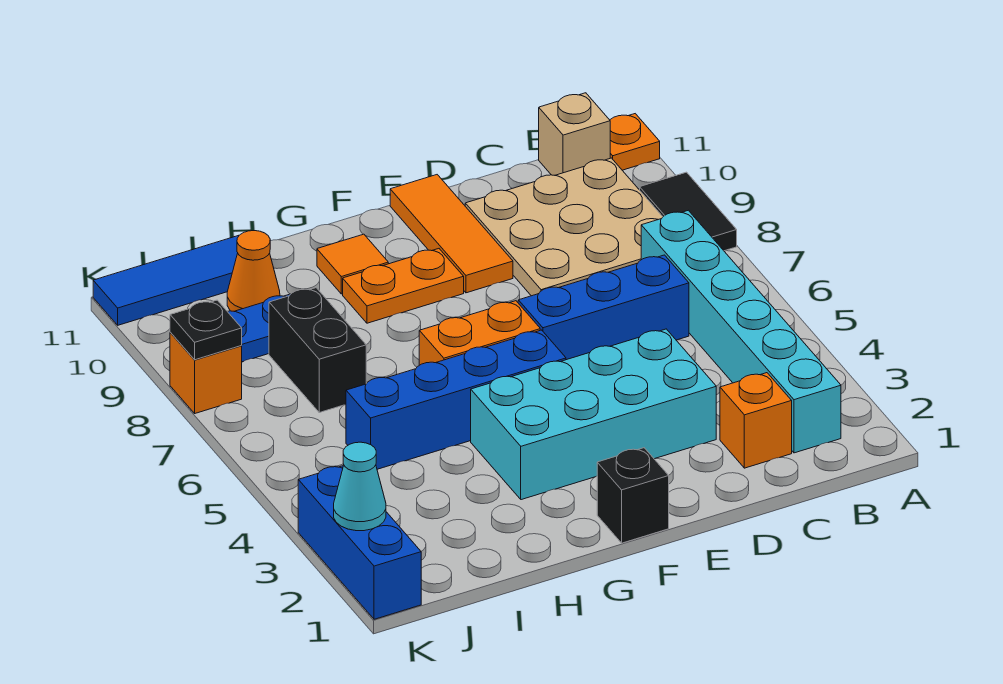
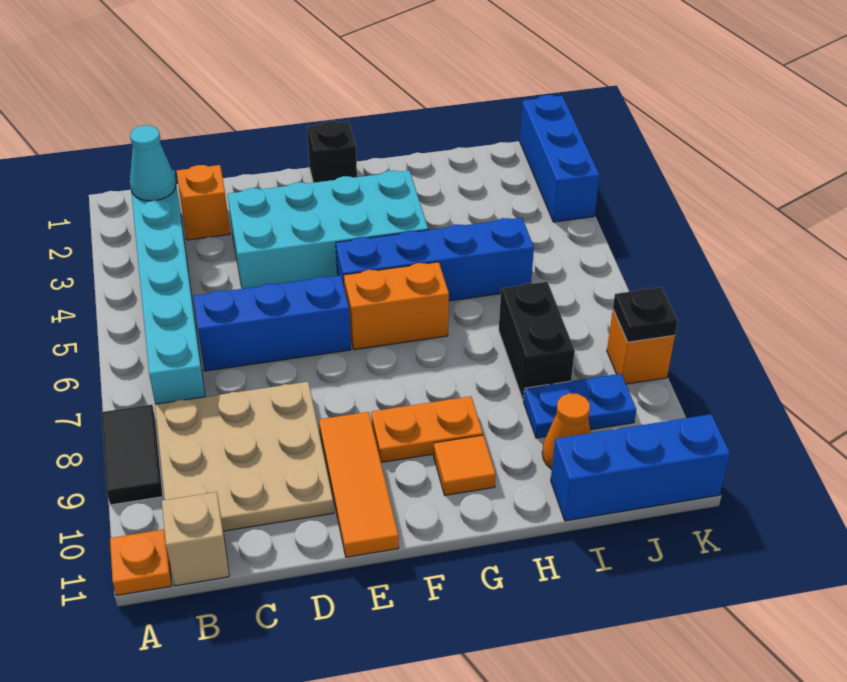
blue 1x3 tile [93,235,239,325] -> blue 1x3 brick [551,414,730,521]
cyan 1x1 cone [334,442,386,531] -> cyan 1x1 cone moved to [130,125,176,201]

